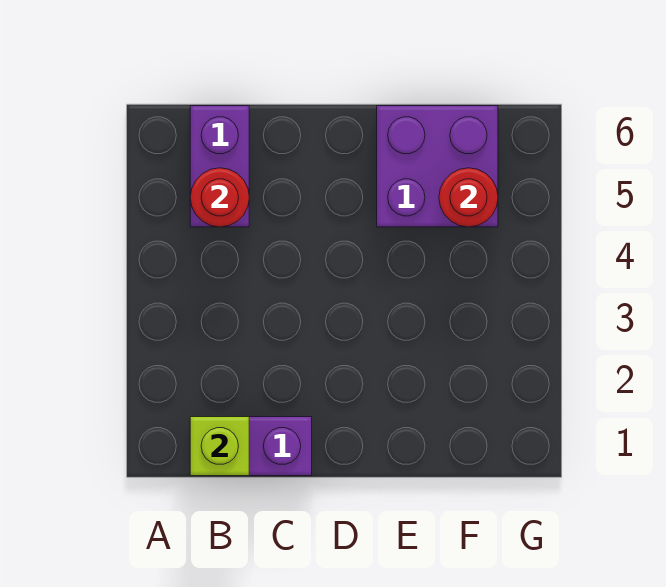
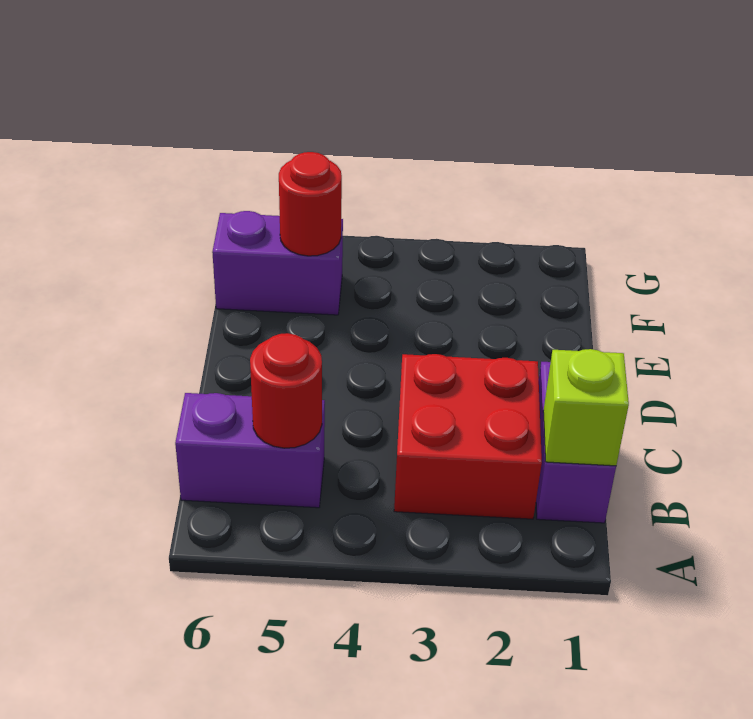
none -> red 2x2 brick [394,354,542,519]
purple 2x2 brick [377,106,498,227] -> purple 1x2 brick [212,211,343,315]

